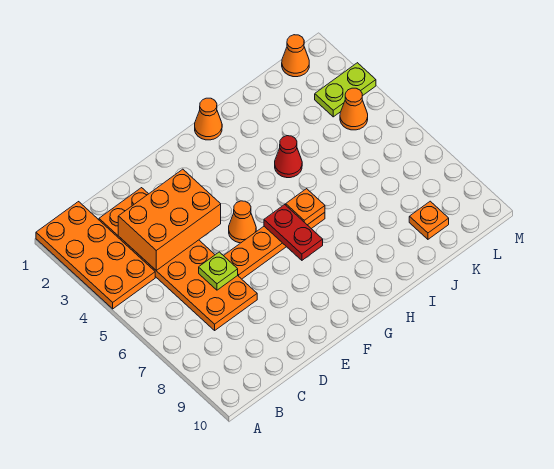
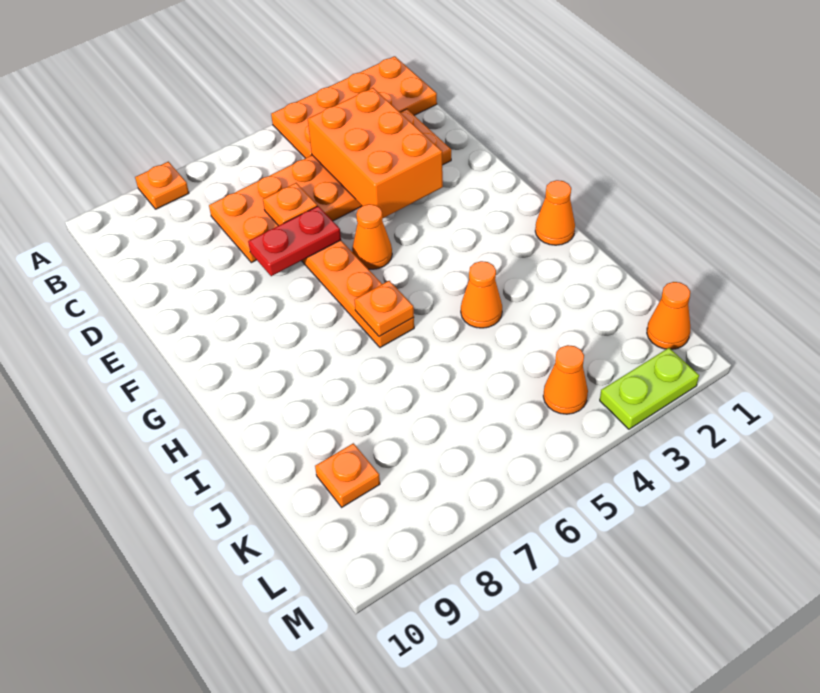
none -> orange 1x1 plate [135,162,189,209]
lime 1x1 plate [199,252,238,290] -> orange 1x1 plate [263,183,317,226]
red 1x2 plate [264,205,323,260] -> red 1x2 plate moved to [248,206,341,276]
red 1x1 cone [275,136,302,178] -> orange 1x1 cone [461,261,502,328]
lime 1x2 plate [315,63,376,117] -> lime 1x2 plate turned to [600,348,699,429]

